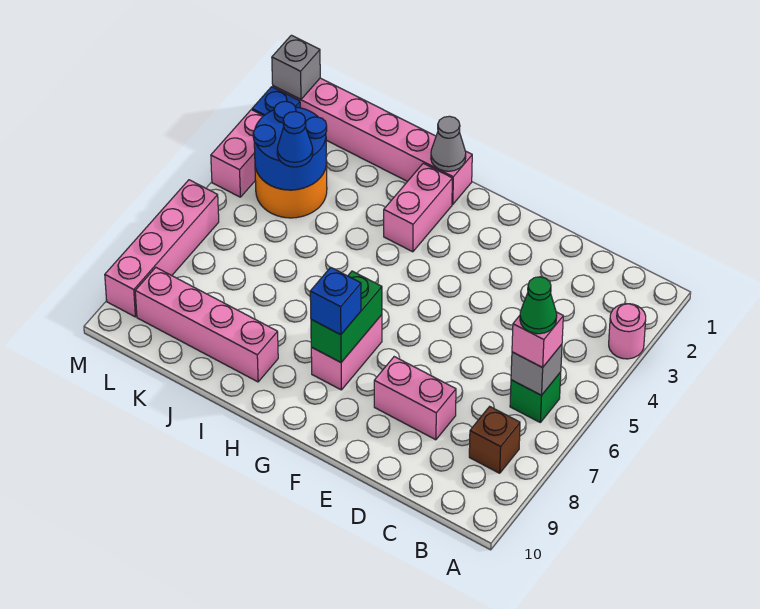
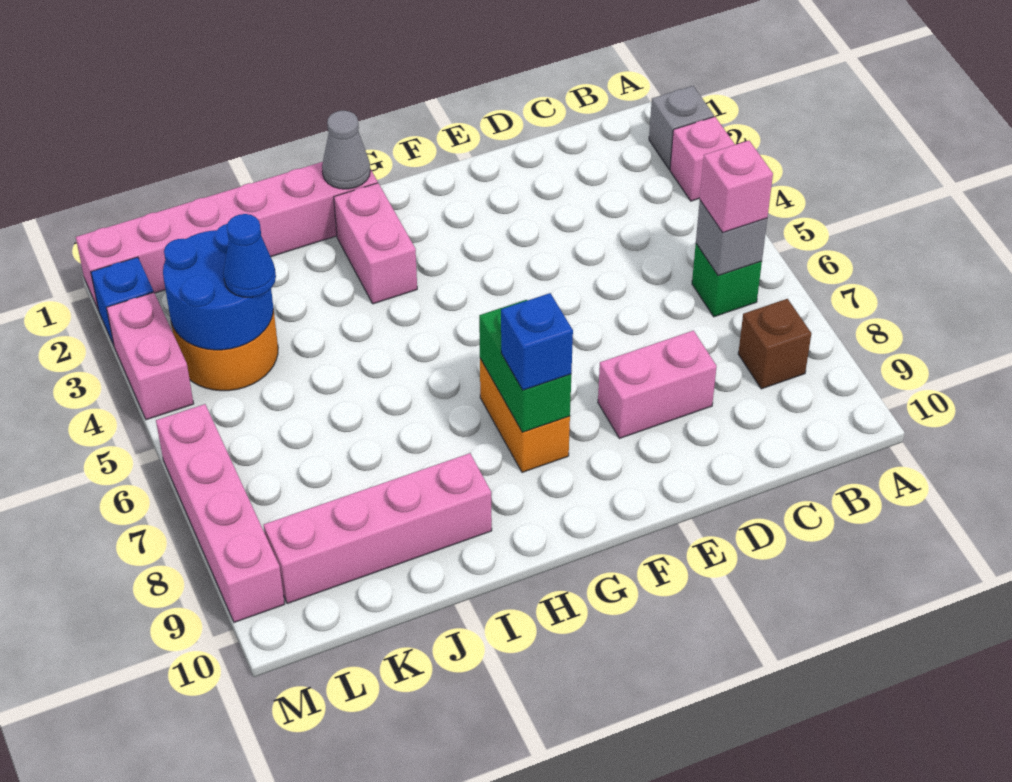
pink 1x1 round brick [609,304,646,359] -> pink 1x1 brick [670,117,735,201]
green 1x1 cone [520,277,557,334] -> none
pink 1x2 brick [311,315,382,390] -> orange 1x2 brick [480,359,570,472]
grey 1x1 brick [272,35,320,100] -> grey 1x1 brick moved to [649,86,714,169]

